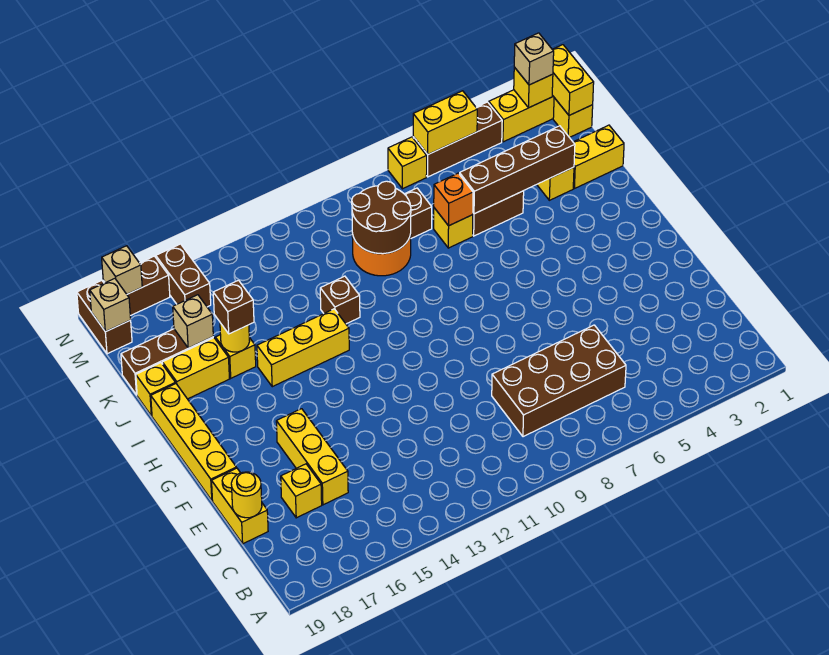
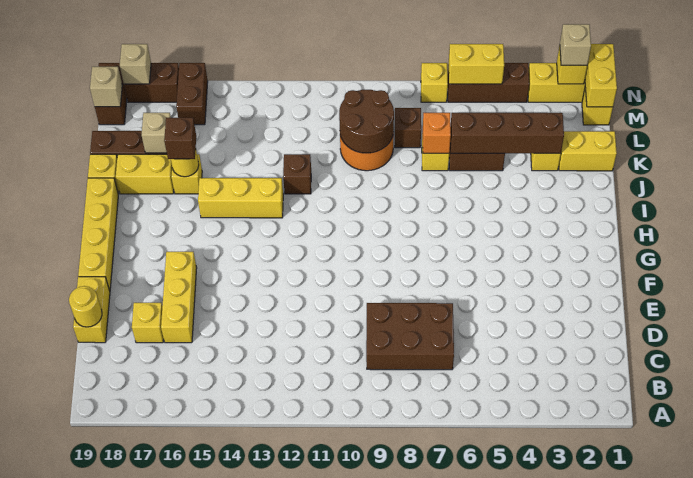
brown 2x4 brick [492,325,626,437] -> brown 2x3 brick [366,303,454,370]

